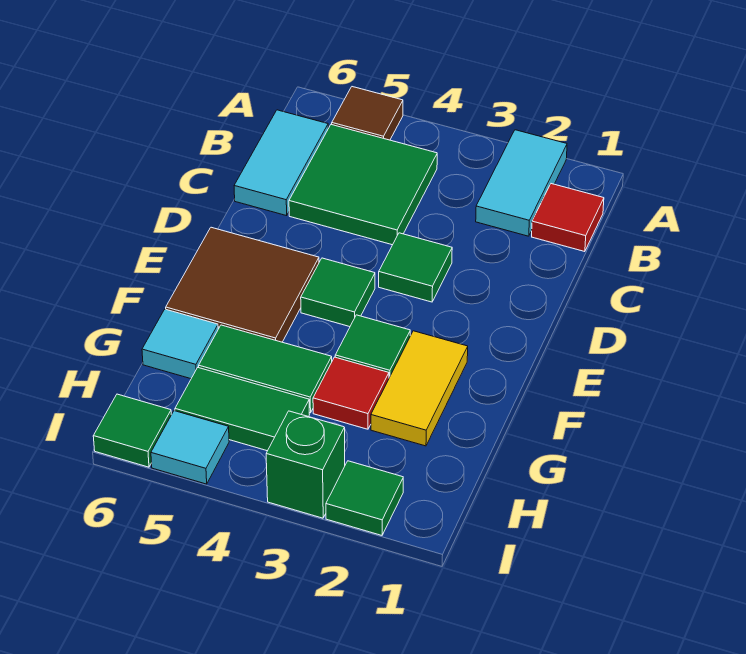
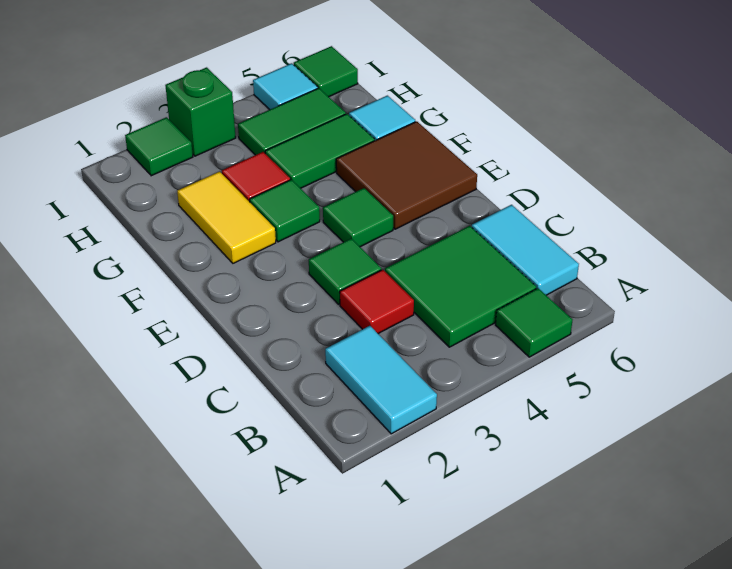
brown 1x1 tile [332,87,403,140] -> green 1x1 tile [496,288,572,357]
red 1x1 tile [532,184,604,252] -> red 1x1 tile moved to [340,270,414,334]

